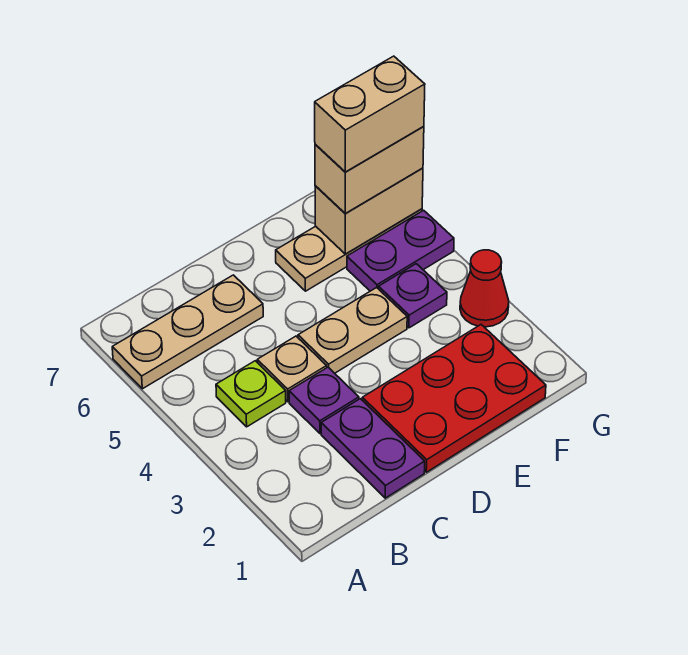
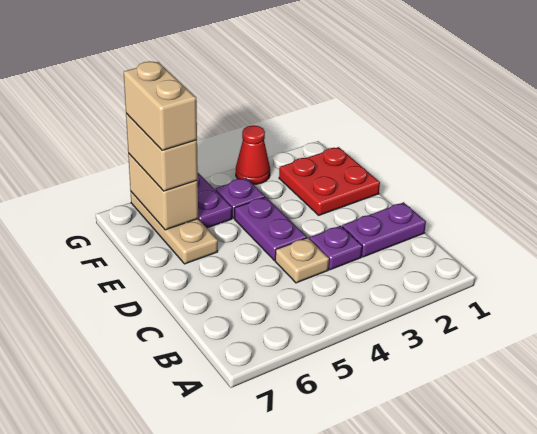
tan 1x3 plate [112,275,263,389] -> none
lime 1x1 plate [216,361,286,427] -> none
red 2x3 plate [362,325,546,472] -> red 2x2 plate [279,147,380,215]
tan 1x2 plate [298,288,407,373] -> purple 1x2 plate [235,197,307,260]

